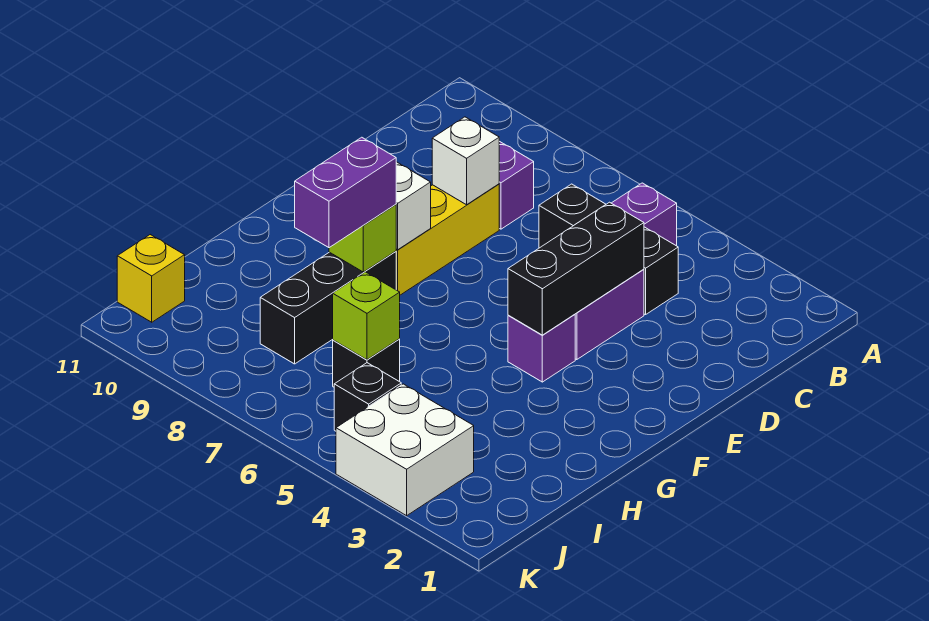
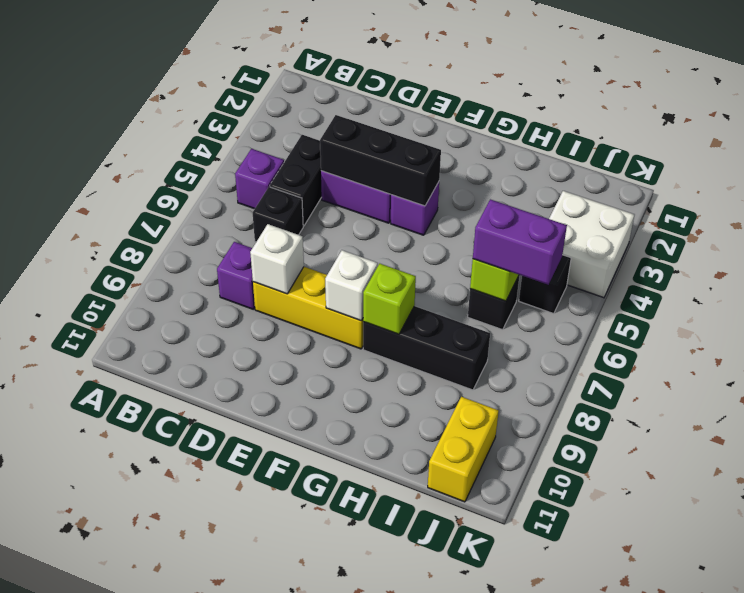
purple 1x2 brick [295,137,396,248] -> purple 1x2 brick moved to [473,199,567,285]
yellow 1x1 brick [117,235,185,322] -> yellow 1x2 brick [428,397,499,502]

